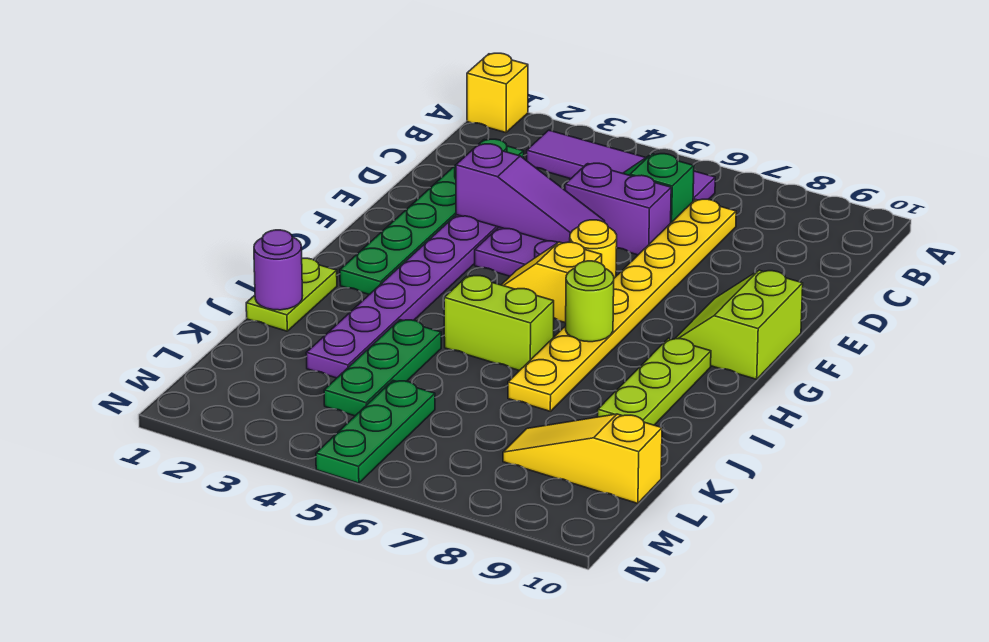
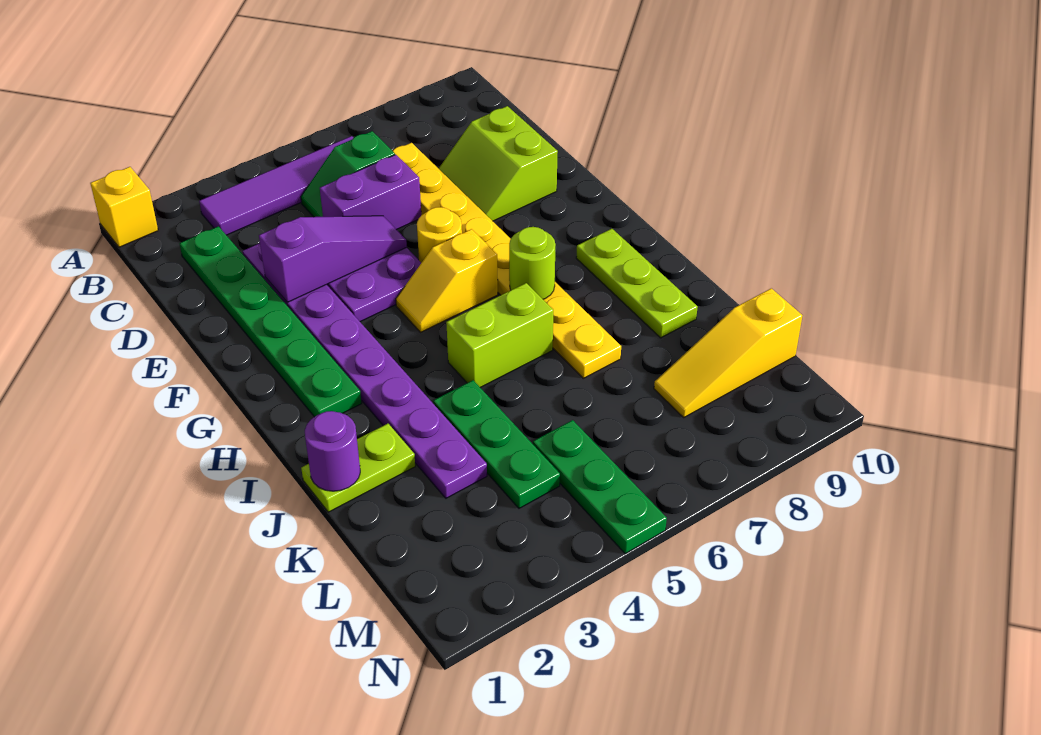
lime 2x2 slope [675,270,803,379] -> lime 2x2 slope moved to [439,106,558,221]
lime 1x2 plate [246,258,337,331] -> lime 1x2 plate turned to [301,424,415,512]

